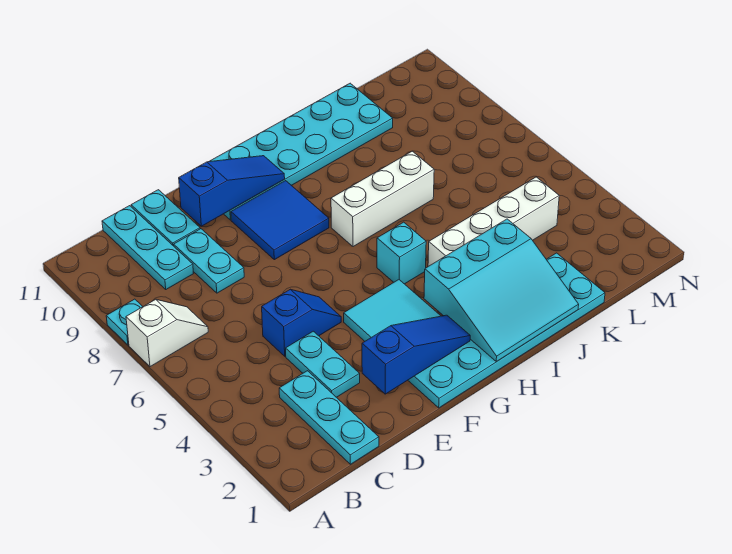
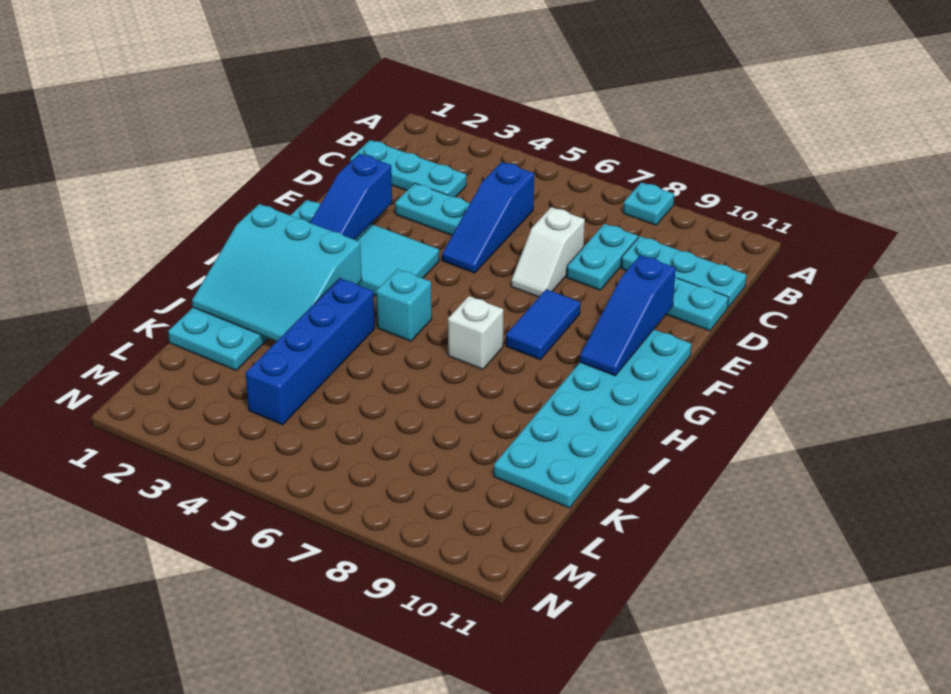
white 1x2 slope [126,299,208,367] -> white 1x2 slope moved to [511,207,585,297]
blue 1x2 slope [262,289,341,356] -> blue 1x3 slope [442,162,534,273]
cyan 1x2 plate [174,229,244,293] -> cyan 1x2 plate turned to [567,224,638,290]
blue 2x2 tile [231,181,329,260] -> blue 1x2 tile [506,289,580,360]
cyan 3x3 slope [424,219,579,362] -> cyan 3x3 slope turned to [192,204,362,341]
white 1x3 brick [331,151,434,247] -> white 1x1 brick [448,296,503,370]
white 1x4 brick [428,177,559,266] -> blue 1x4 brick [246,278,375,425]

